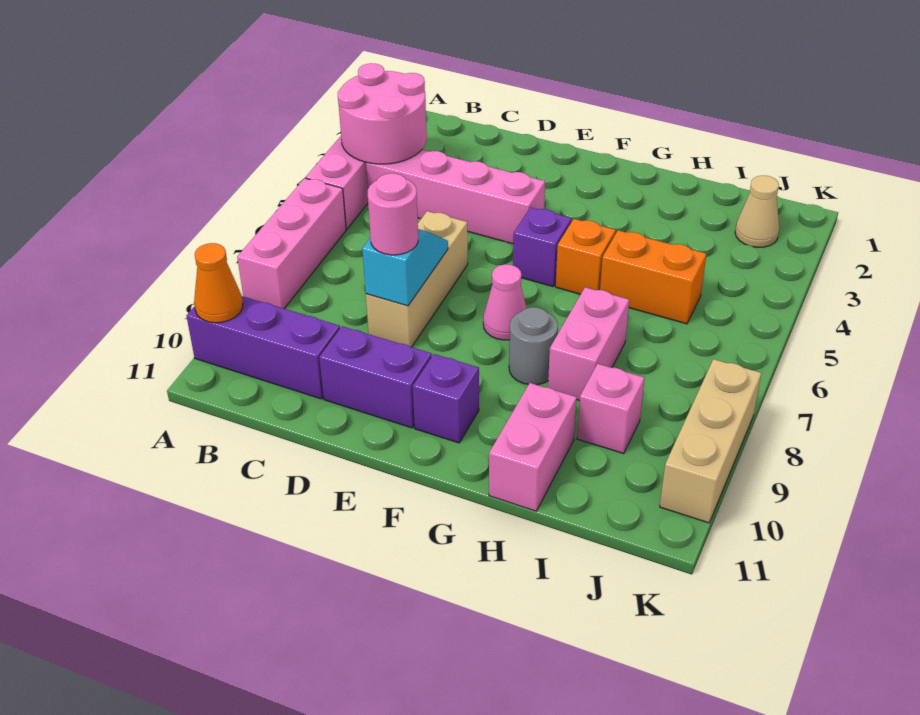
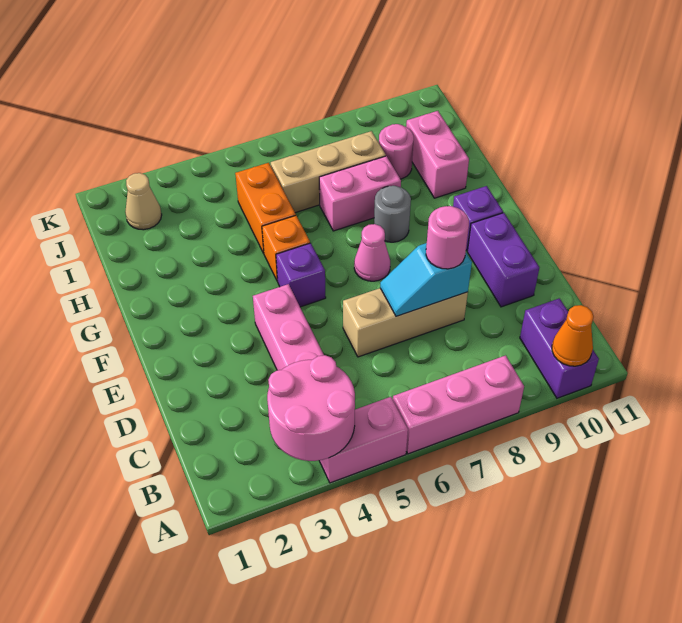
purple 1x3 brick [187,296,340,399] -> purple 1x2 brick [520,298,599,398]
pink 1x2 brick [489,383,577,511] -> pink 1x2 brick turned to [406,111,469,198]
pink 1x1 brick [577,364,645,453] -> pink 1x1 round brick [379,124,414,179]
tan 1x3 brick [660,359,761,523] -> tan 1x3 brick moved to [271,131,386,213]

